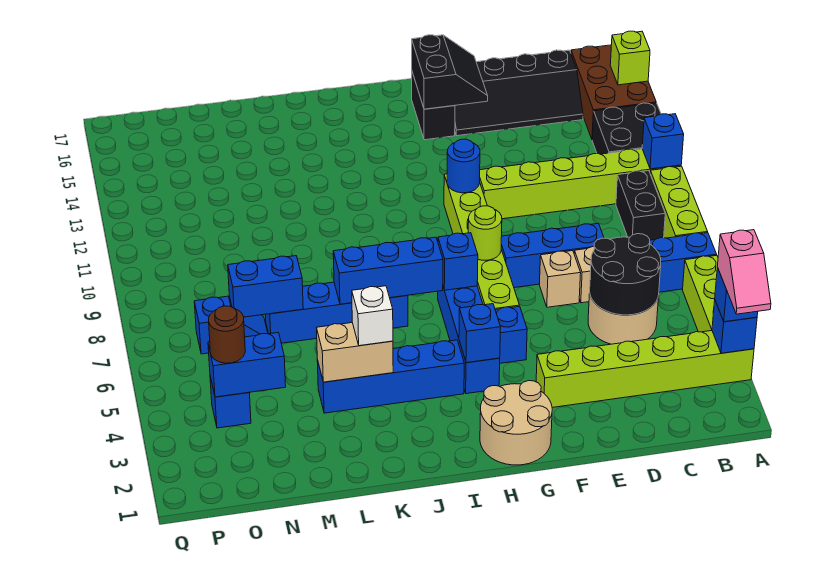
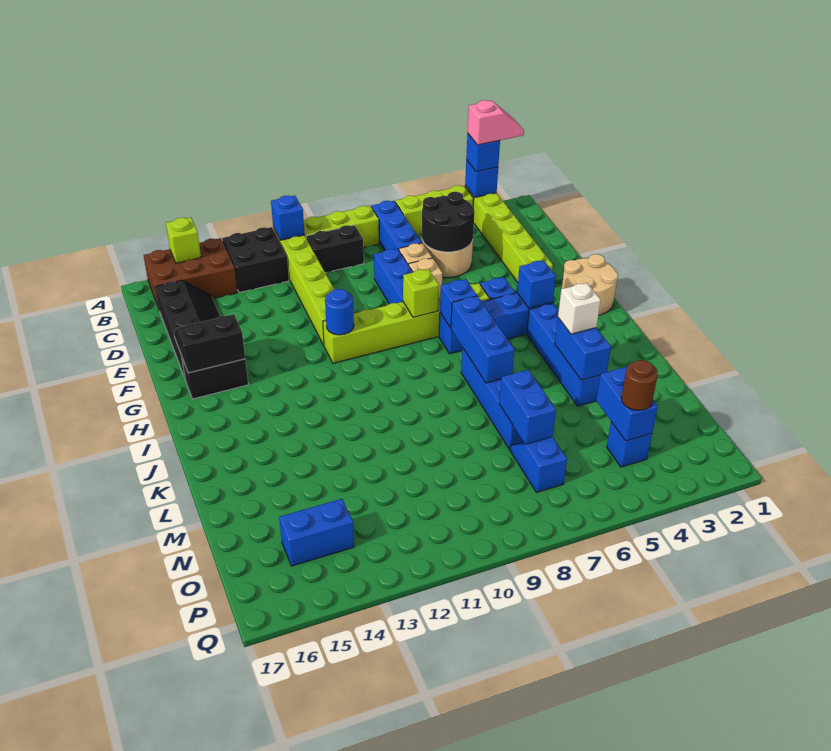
lime 1x1 round brick [468,206,502,260] -> lime 1x1 brick [403,269,439,317]
tan 1x2 brick [317,323,393,382] -> blue 1x2 brick [555,318,611,380]
none -> blue 1x2 brick [279,499,354,566]

